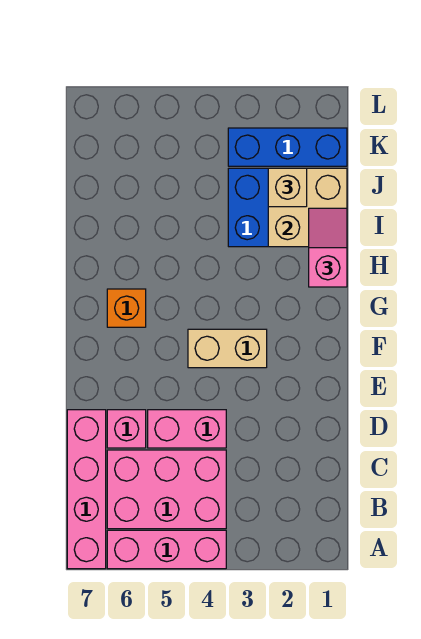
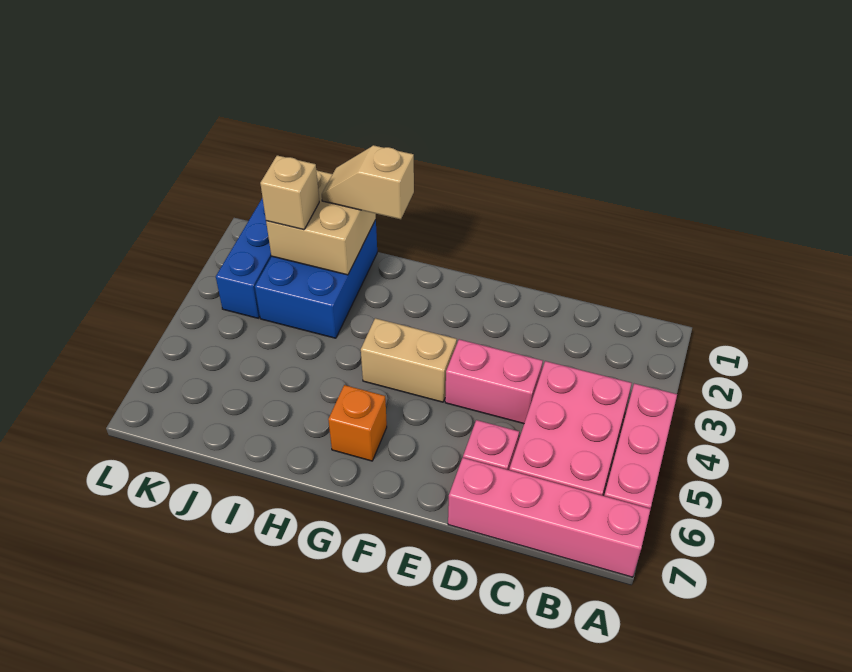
pink 1x2 brick [148,410,226,448] -> pink 1x2 brick turned to [445,339,543,424]
tan 1x2 brick [188,329,267,368] -> tan 1x2 brick turned to [361,318,457,402]
pink 1x2 slope [309,208,347,287] -> tan 1x2 slope [322,145,414,219]

